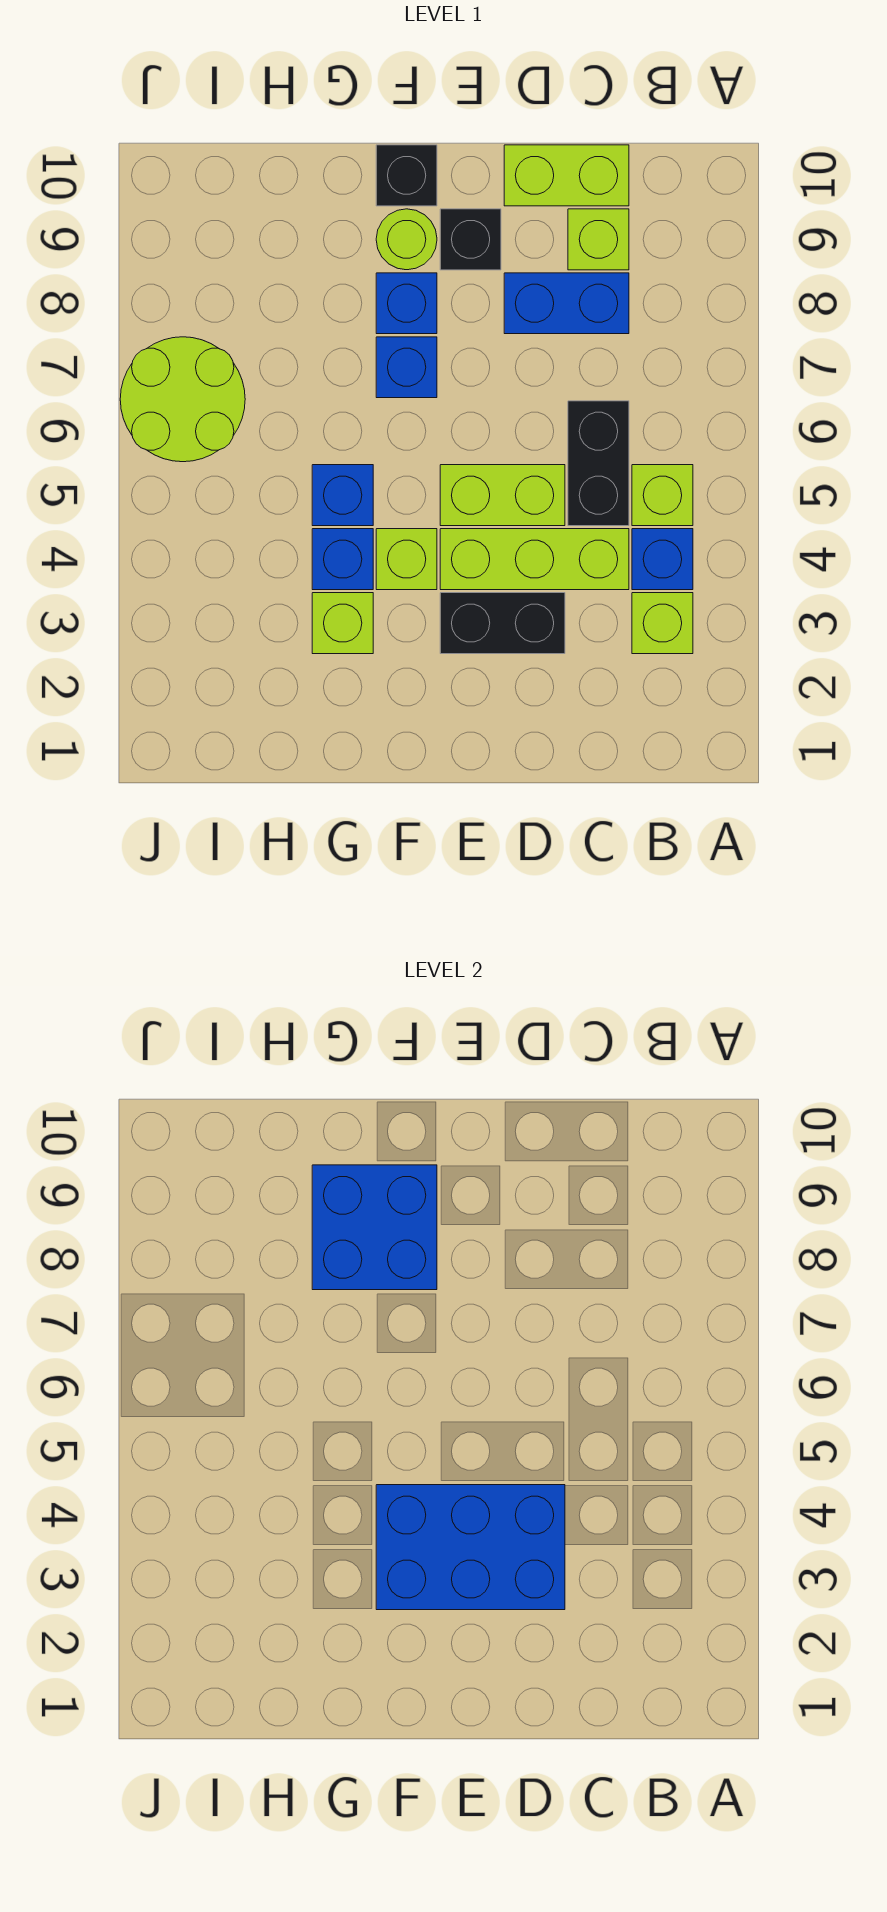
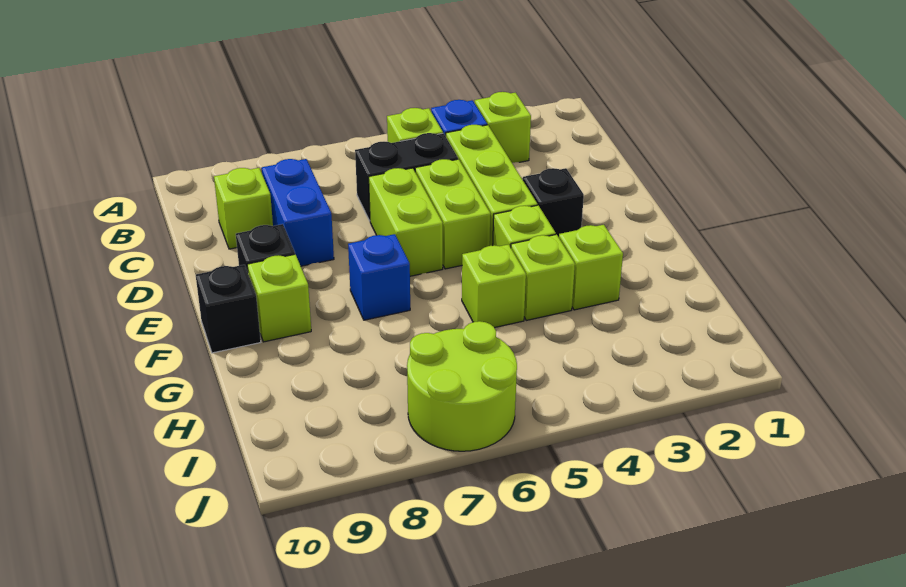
lime 1x2 brick [504,145,629,206] -> lime 1x2 brick moved to [369,168,443,276]
black 1x2 brick [440,593,565,654] -> black 1x1 brick [523,168,584,237]
blue 2x3 brick [376,1485,565,1610] -> none
blue 1x1 brick [376,273,437,334] -> none
blue 2x2 brick [312,1165,437,1290] -> none
lime 1x1 round brick [376,209,437,270] -> lime 1x1 brick [247,254,311,342]
blue 1x1 brick [312,529,373,590] -> lime 1x1 brick [511,234,575,320]
blue 1x1 brick [312,465,373,526] -> lime 1x1 brick [462,244,526,328]

